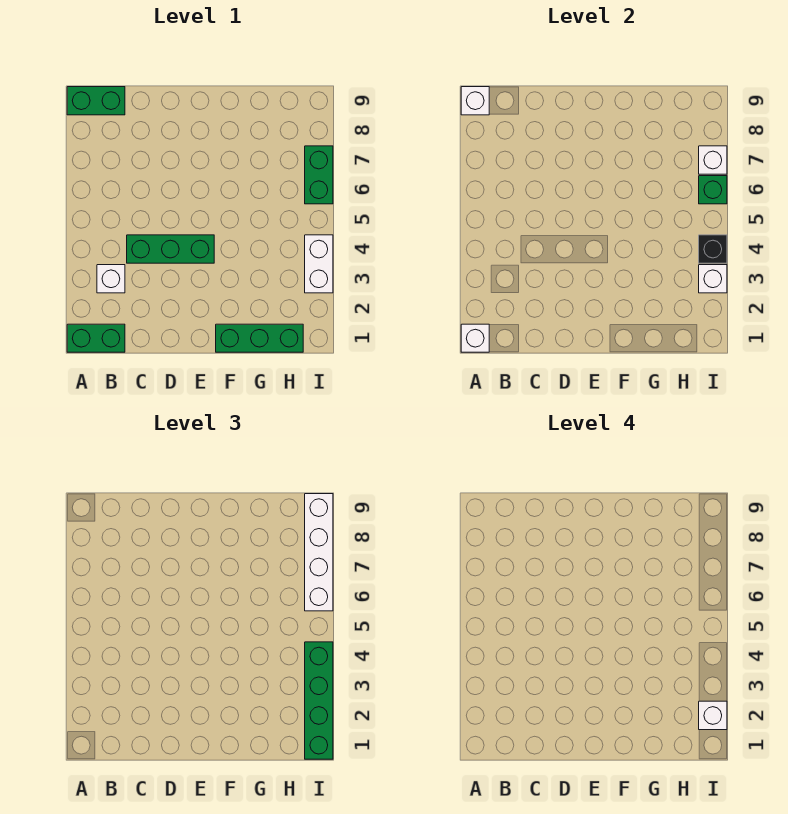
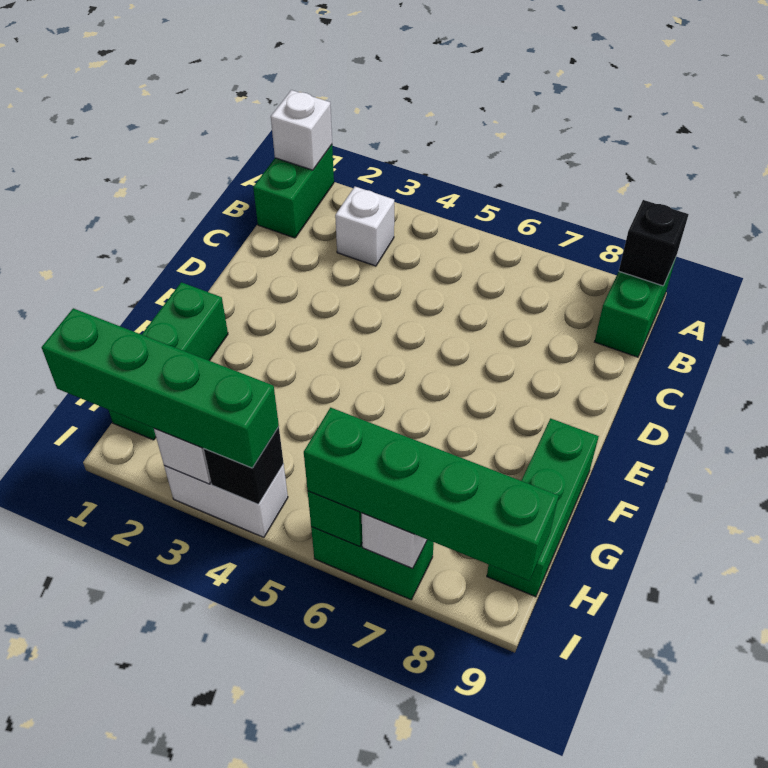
white 1x1 brick [461,87,489,115] -> black 1x1 brick [619,200,689,286]
green 1x3 brick [127,235,214,263] -> green 1x3 brick moved to [487,418,599,597]
white 1x1 brick [699,701,727,730] -> none
white 1x4 brick [305,494,333,611] -> green 1x4 brick [304,408,559,581]

